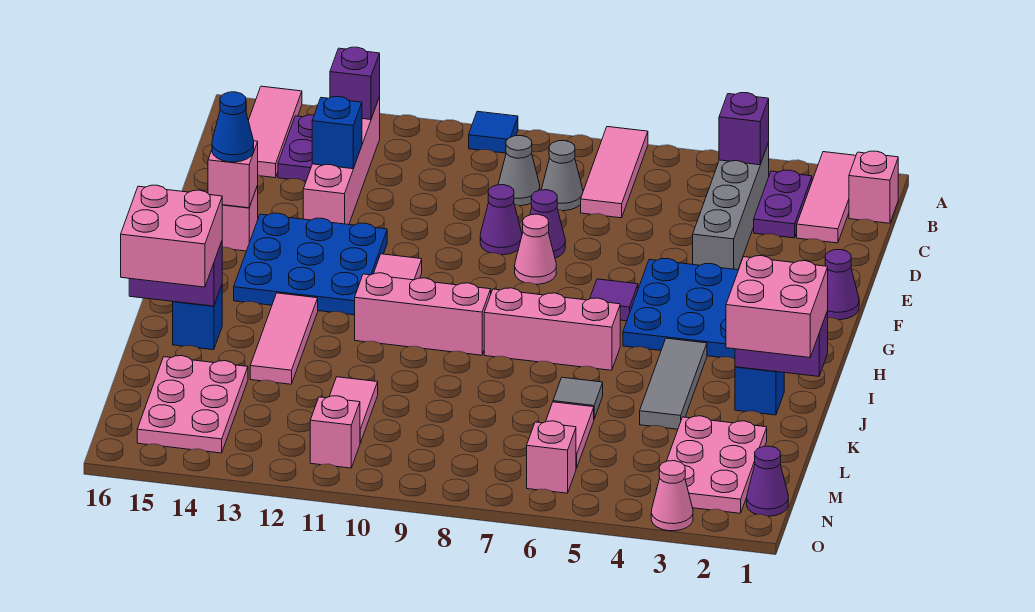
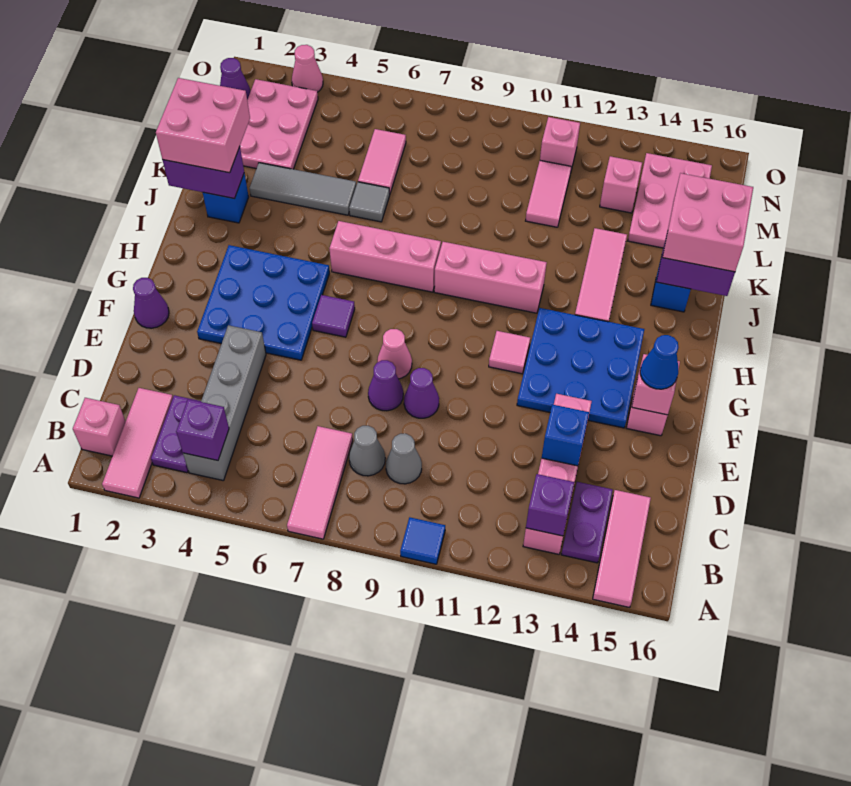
grey 1x3 tile [640,338,707,429] -> grey 1x3 tile turned to [249,163,356,215]
pink 1x1 brick [527,421,576,493] -> pink 1x1 brick moved to [600,156,642,213]

